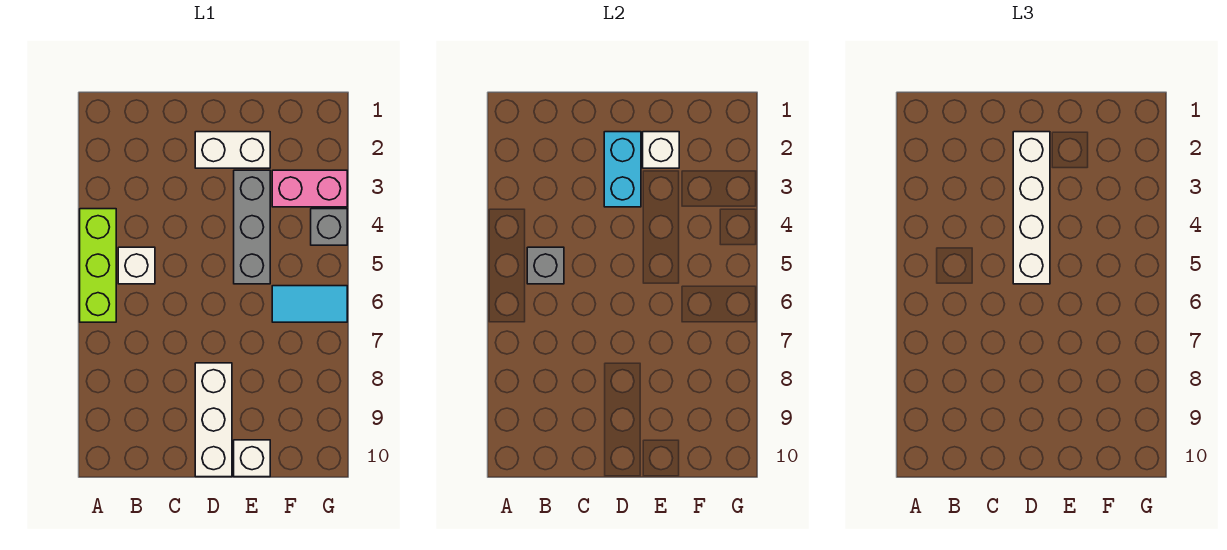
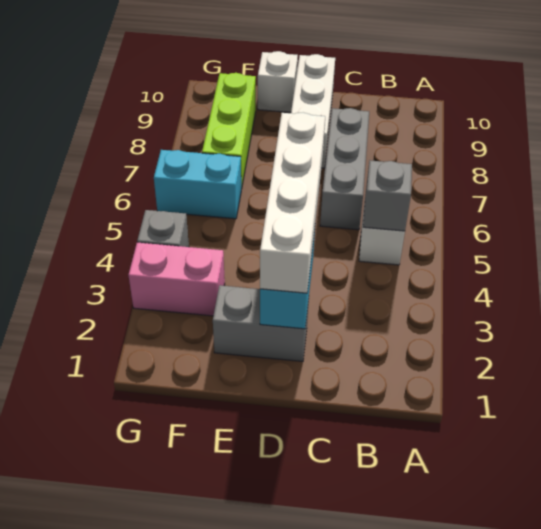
lime 1x3 brick [80,209,116,322] -> lime 1x3 brick moved to [202,73,256,189]
white 1x2 brick [195,132,270,168] -> grey 1x2 brick [213,285,309,362]
white 1x1 brick [643,132,679,168] -> none
grey 1x3 brick [234,170,270,284] -> grey 1x3 brick moved to [320,108,369,230]
cyan 1x2 tile [272,286,347,322] -> cyan 1x2 brick [154,150,241,219]

